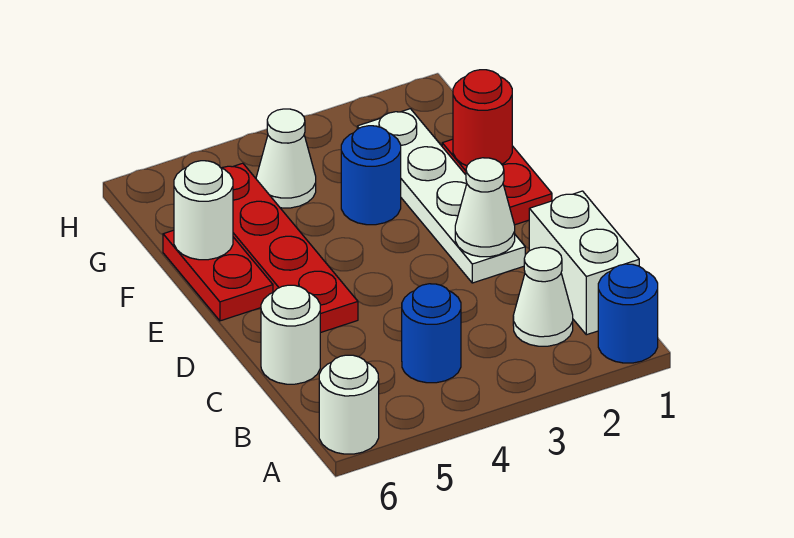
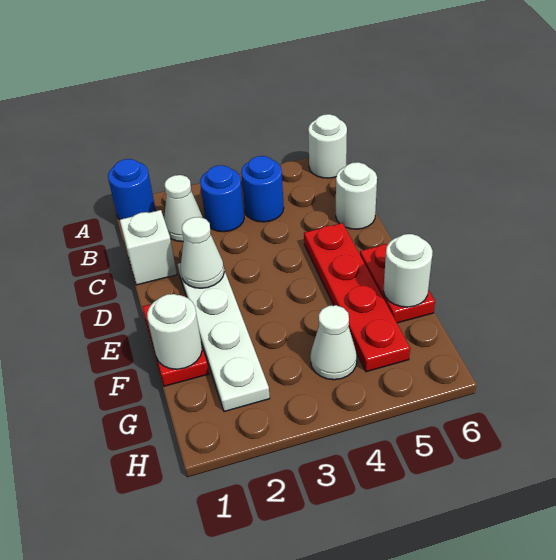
white 1x2 brick [529,191,639,335] -> white 1x1 brick [120,210,177,285]
red 1x1 round brick [453,70,512,166] -> white 1x1 round brick [147,294,202,369]
blue 1x1 round brick [341,126,401,225] -> blue 1x1 round brick moved to [200,165,244,232]

